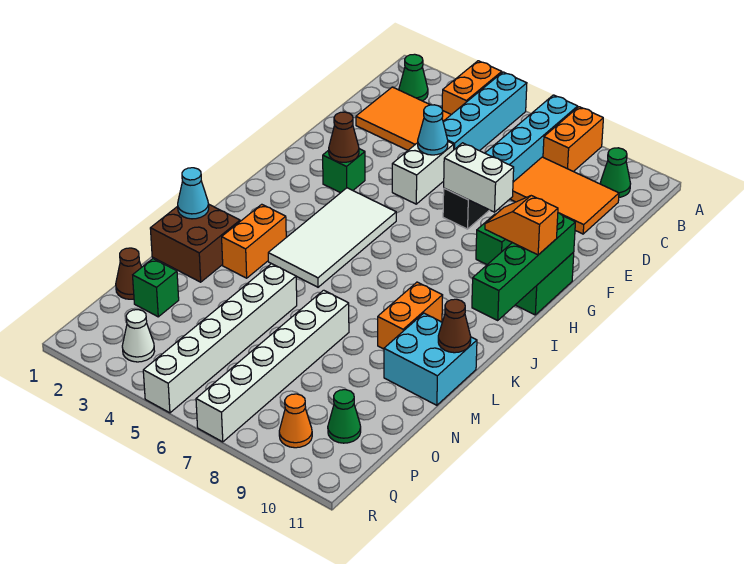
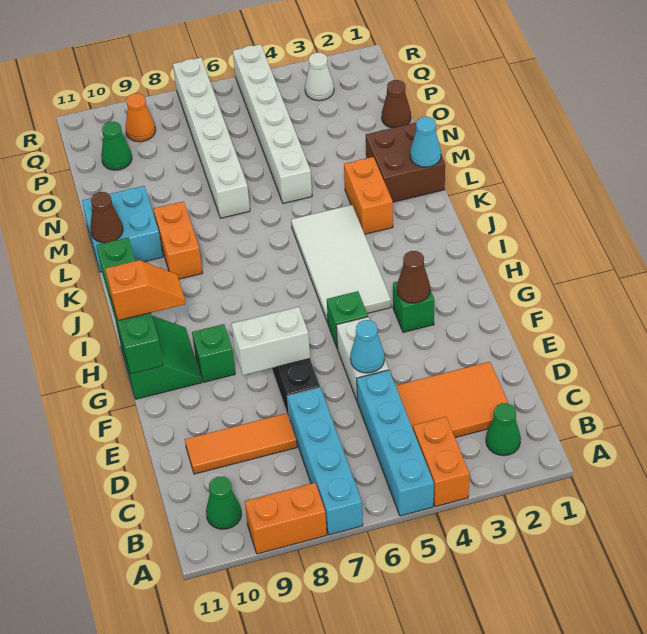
orange 1x2 brick [543,107,603,172] -> orange 1x2 brick turned to [245,483,327,554]
orange 2x3 tile [510,157,619,234] -> orange 1x3 tile [185,413,297,474]
green 1x1 brick [133,259,179,317] -> green 1x1 brick moved to [327,291,368,349]

